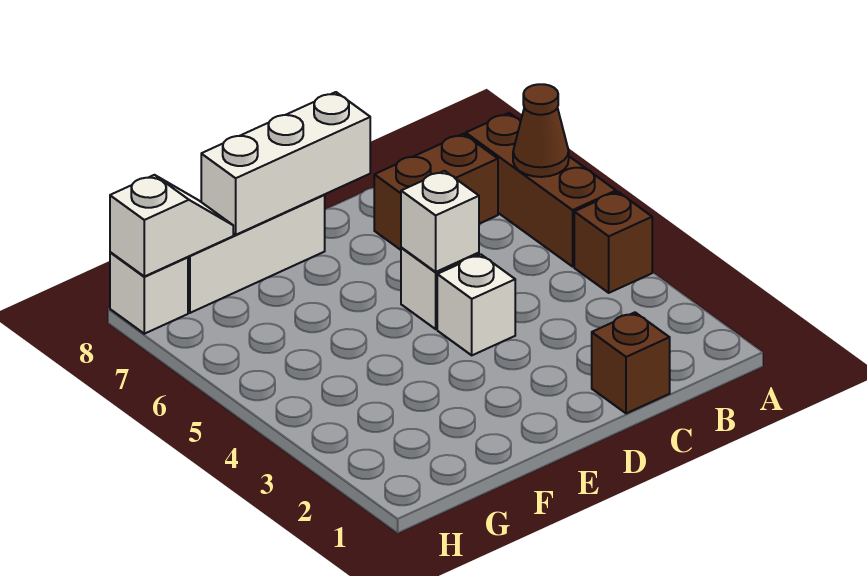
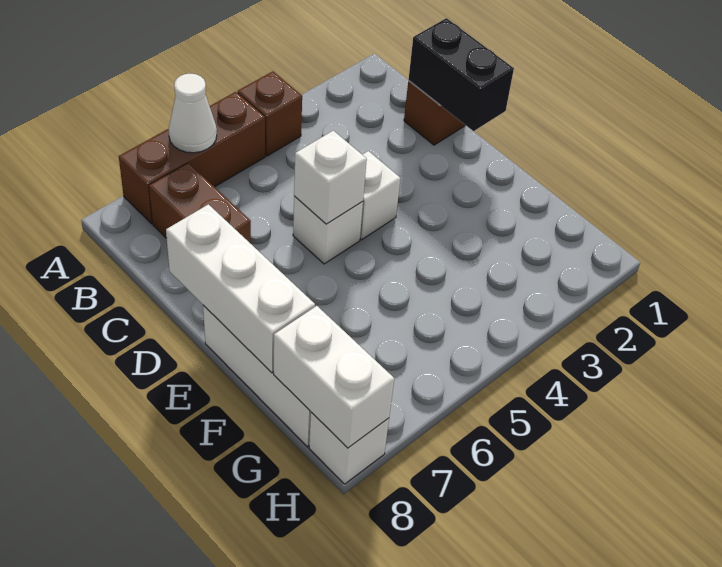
brown 1x1 cone [513,84,569,177] -> white 1x1 cone [169,74,217,153]
none -> black 1x2 brick [408,18,514,131]
white 1x2 slope [110,175,233,277] -> white 1x2 brick [274,306,394,448]

